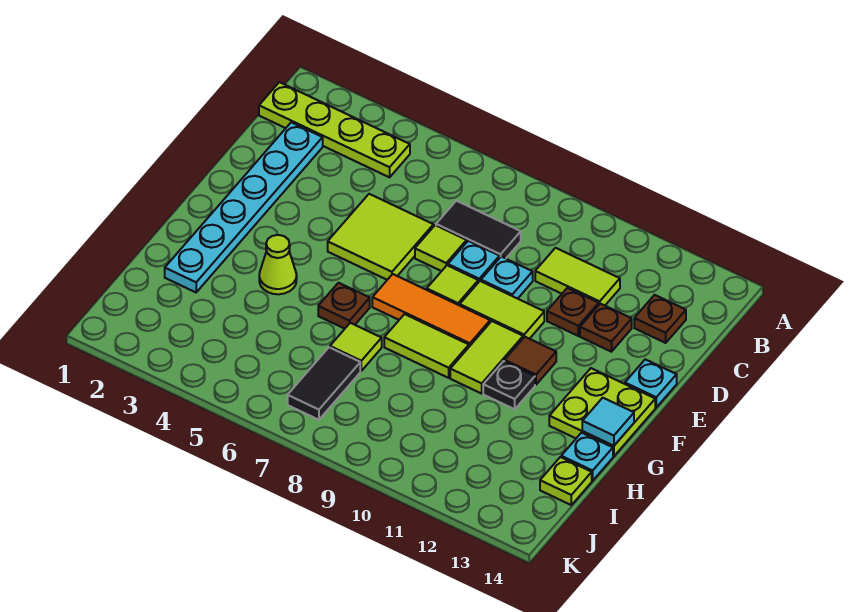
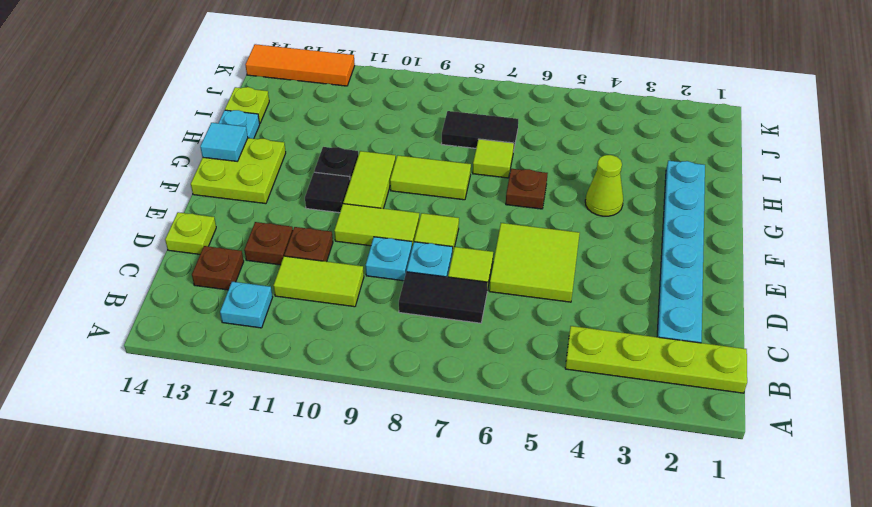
none -> lime 1x1 plate [165,212,216,254]
cyan 1x1 plate [625,359,677,407] -> cyan 1x1 plate moved to [220,282,273,328]
orange 1x3 tile [372,274,490,347] -> orange 1x3 tile moved to [245,44,355,86]
brown 1x1 tile [505,337,556,385] -> black 1x1 tile [305,172,350,213]
black 1x2 tile [288,347,360,420] -> black 1x2 tile turned to [442,111,518,152]

